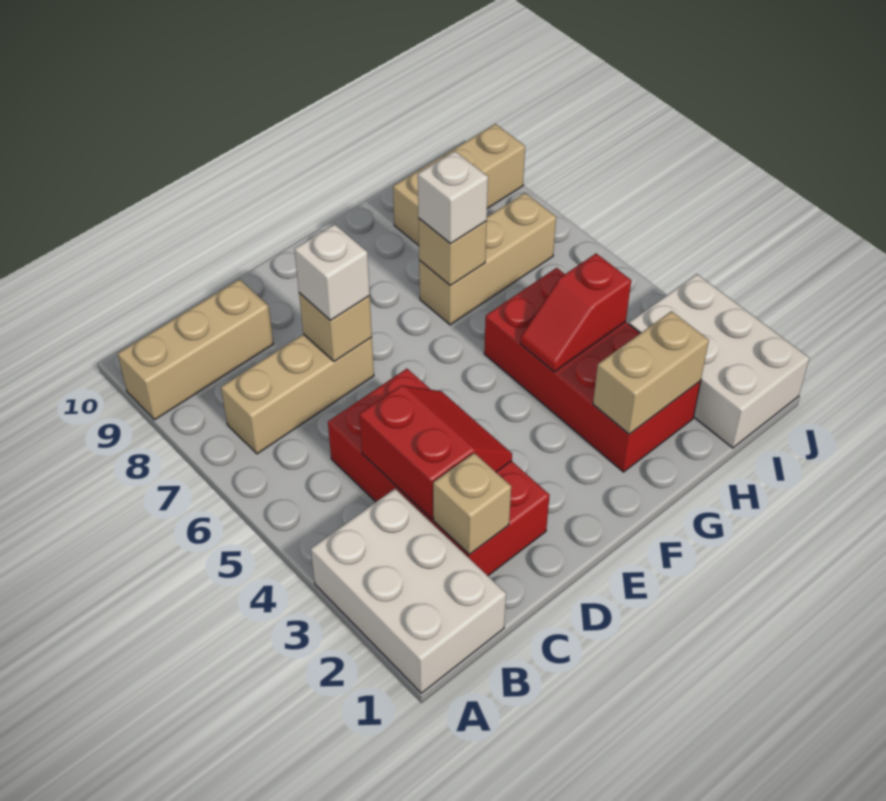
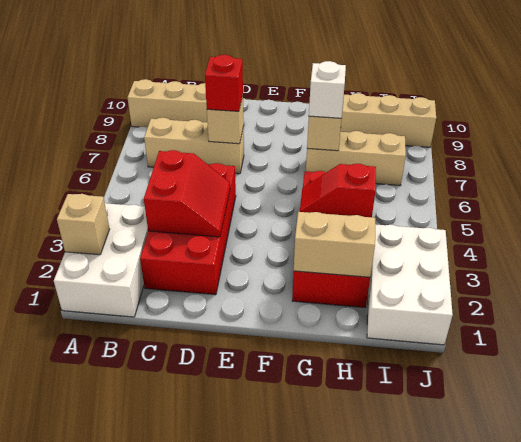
tan 1x1 brick [433,453,511,555] -> tan 1x1 brick moved to [57,194,110,255]
white 1x1 brick [294,224,370,320] -> red 1x1 brick [205,55,243,111]

